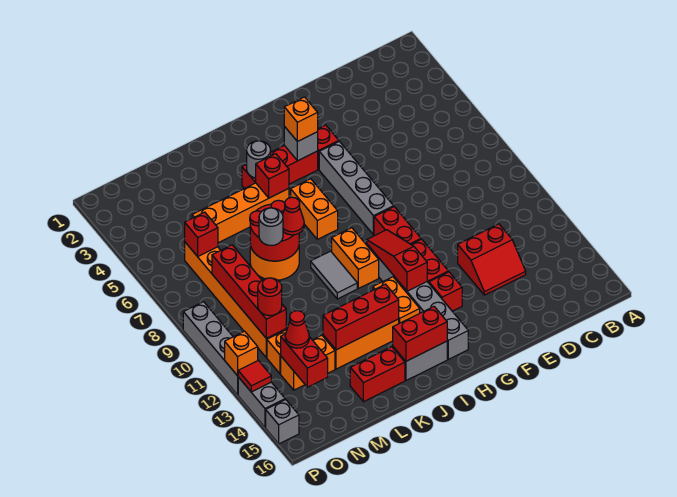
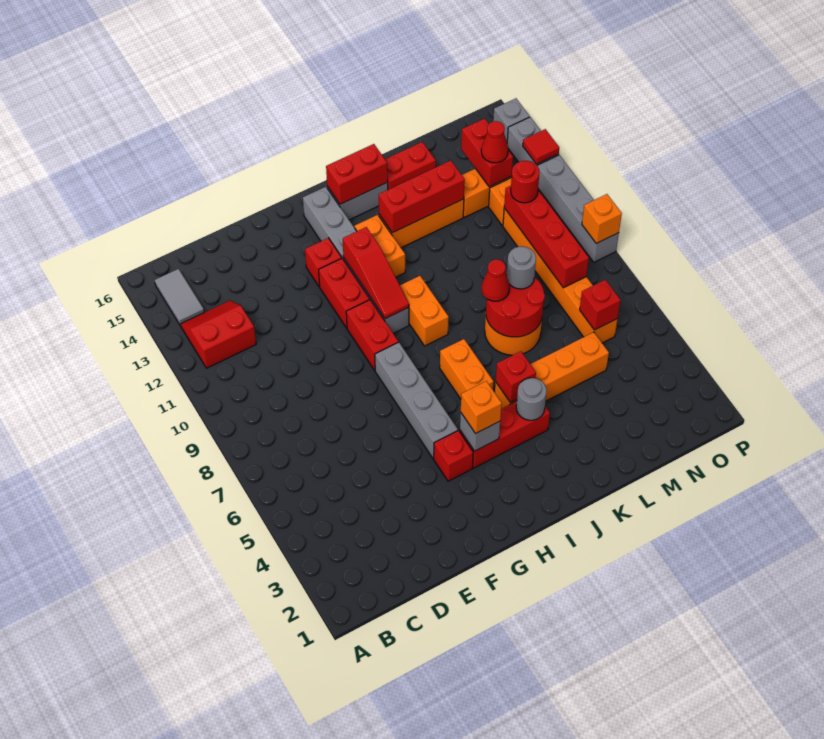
red 2x2 slope [458,224,526,295] -> red 2x2 slope moved to [181,301,256,368]
grey 1x2 tile [311,251,357,299] -> grey 1x2 tile moved to [155,269,204,326]
orange 1x1 brick [225,331,258,376] -> orange 1x1 brick moved to [582,194,622,244]

